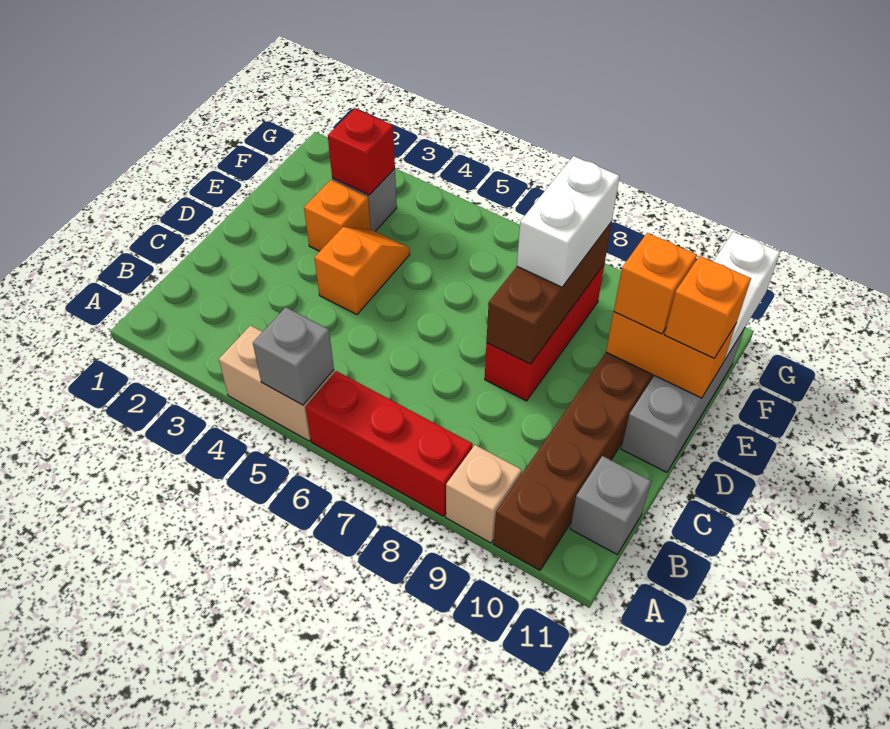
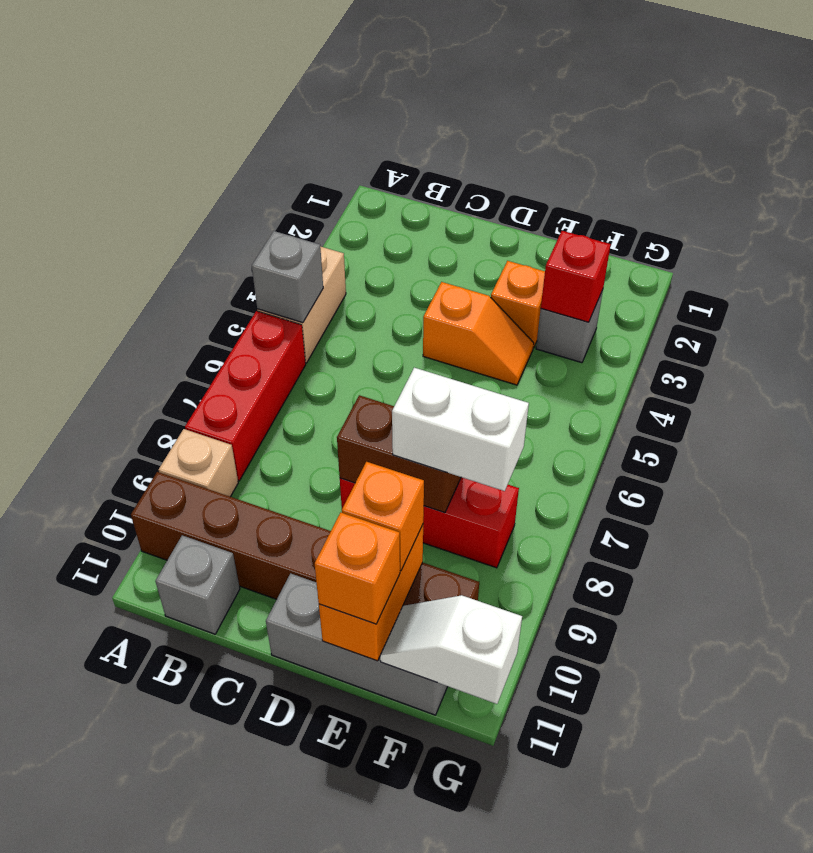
brown 1x3 brick [487,222,612,364] -> brown 1x2 brick [337,395,461,513]

